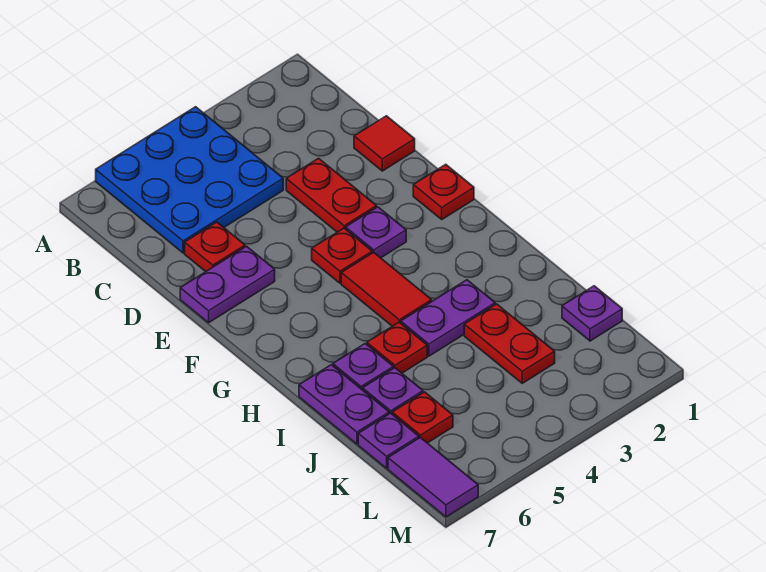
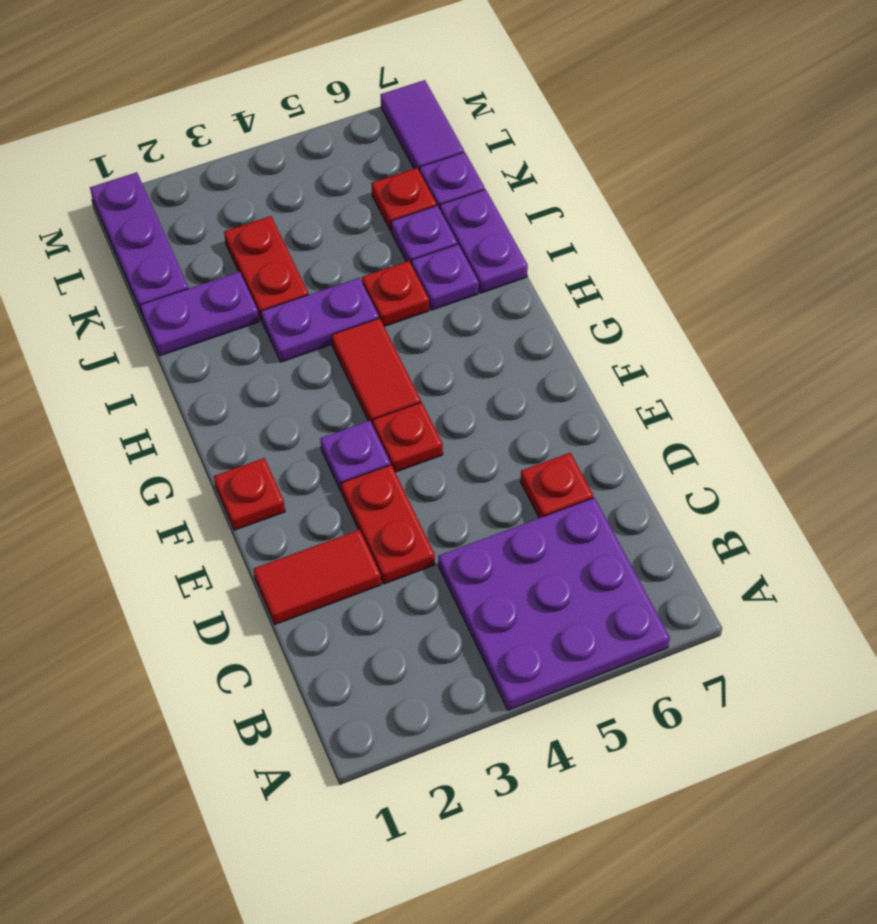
blue 3x3 plate [96,107,283,253] -> purple 3x3 plate [438,498,670,710]
red 1x1 tile [354,116,415,171] -> red 1x2 tile [254,530,381,624]
purple 1x2 plate [180,246,275,323] -> purple 1x2 plate moved to [140,272,259,356]
purple 1x1 plate [562,286,622,341] -> purple 1x3 plate [90,172,188,314]

